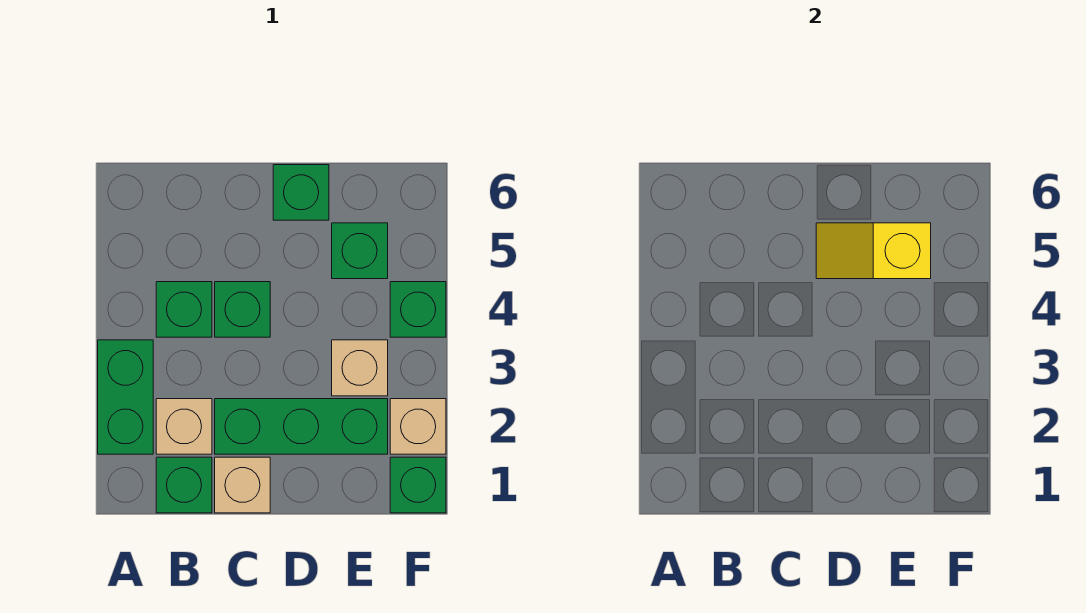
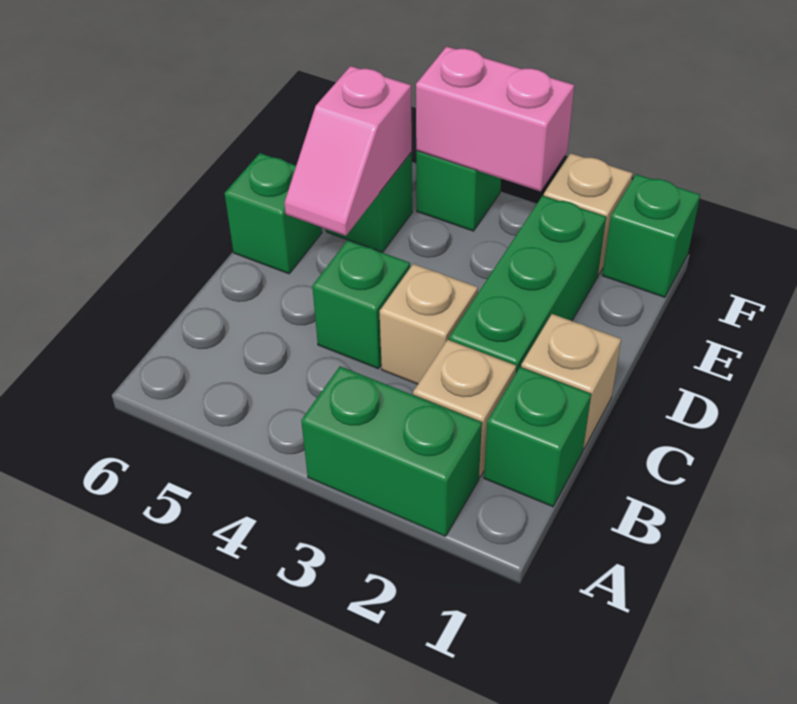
green 1x1 brick [156,282,212,337] -> none
yellow 1x2 slope [816,223,931,279] -> pink 1x2 slope [284,66,412,236]
tan 1x1 brick [332,340,388,396] -> tan 1x1 brick moved to [380,264,478,384]
none -> pink 1x2 brick [416,47,574,191]

